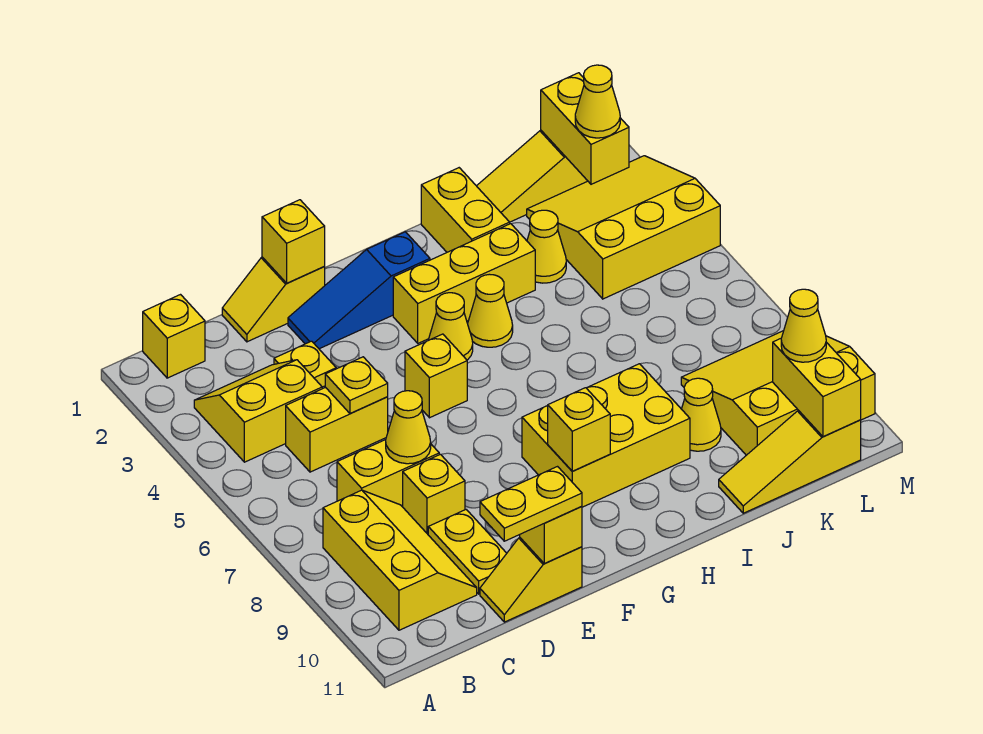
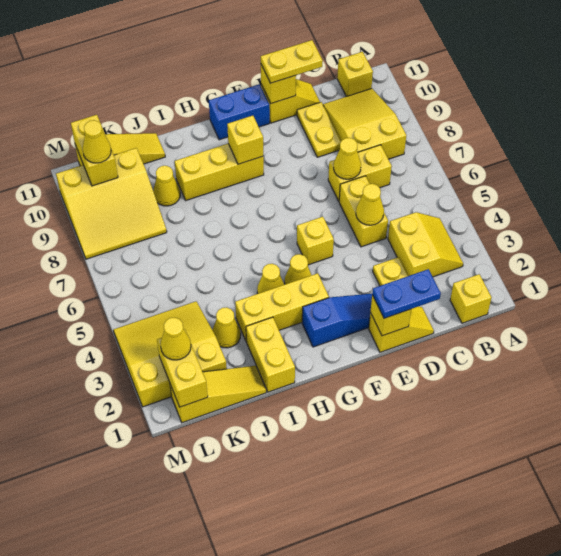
yellow 2x2 slope [194,360,322,462] -> yellow 2x2 slope turned to [388,212,463,277]
yellow 2x3 slope [323,490,477,630] -> yellow 2x3 slope turned to [323,88,406,159]
yellow 1x2 brick [286,387,388,472] -> yellow 1x2 brick turned to [339,176,388,247]
none -> blue 1x2 plate [372,269,441,318]
yellow 1x1 plate [325,357,388,413] -> yellow 1x1 cone [356,184,384,225]
yellow 1x1 brick [403,454,465,534] -> yellow 1x1 brick moved to [337,52,373,97]
none -> blue 1x2 brick [209,84,270,140]
yellow 2x3 brick [522,364,690,507] -> yellow 1x3 brick [175,144,264,200]
yellow 3x3 slope [527,156,720,299] -> yellow 3x3 slope turned to [114,301,227,407]

